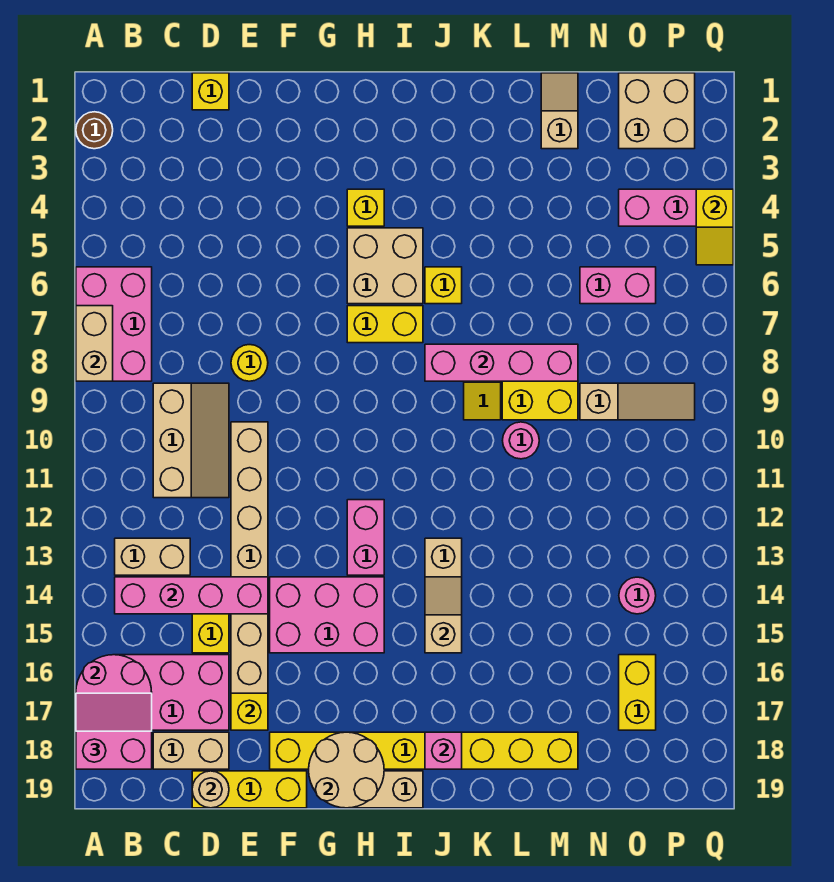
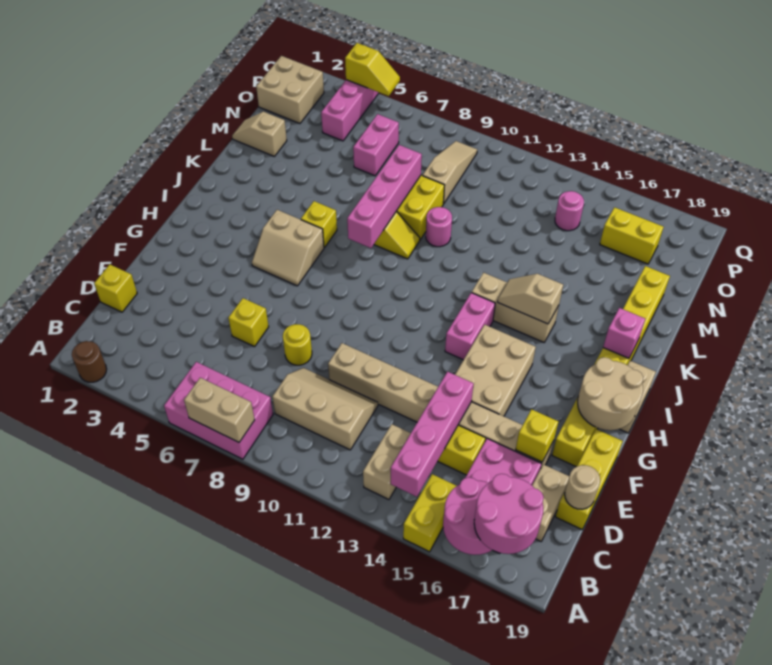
pink 2x2 slope [76,693,152,769] -> pink 2x2 round brick [474,474,544,554]
pink 2x3 brick [270,577,384,653] -> tan 2x3 brick [455,325,536,416]
yellow 1x1 brick [347,189,384,226] -> yellow 1x1 brick moved to [228,298,269,347]
tan 2x2 brick [347,228,423,304] -> tan 2x2 slope [252,210,324,286]
yellow 1x2 brick [347,306,423,343] -> yellow 1x2 brick moved to [403,474,456,552]
pink 1x2 brick [347,500,384,575] -> pink 1x2 brick turned to [445,293,495,360]

